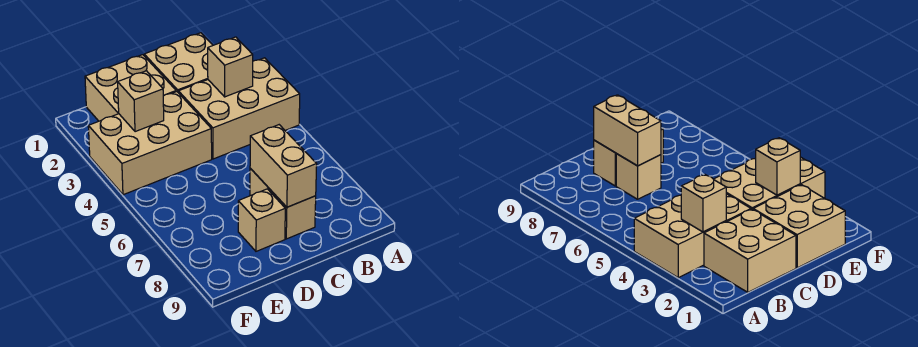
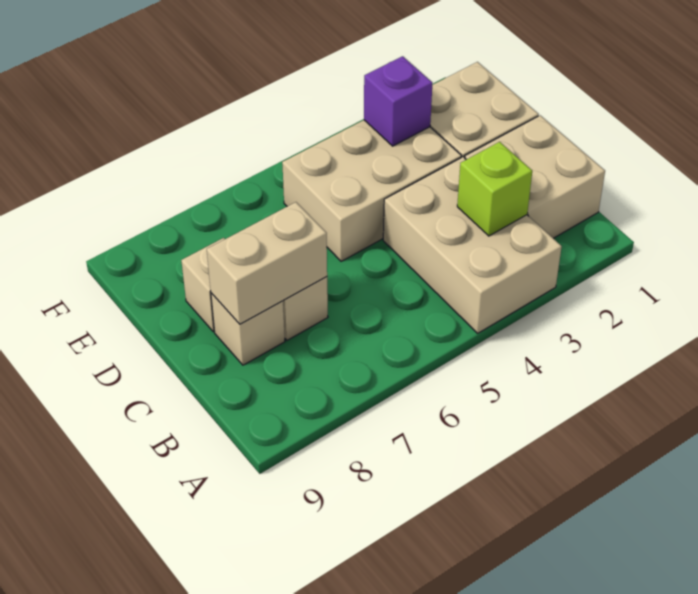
tan 1x1 brick [208,37,253,97] -> lime 1x1 brick [457,142,532,236]
tan 2x3 brick [88,92,212,195] -> tan 2x3 brick turned to [282,120,461,261]
tan 1x1 brick [118,71,164,132] -> purple 1x1 brick [364,56,432,146]

